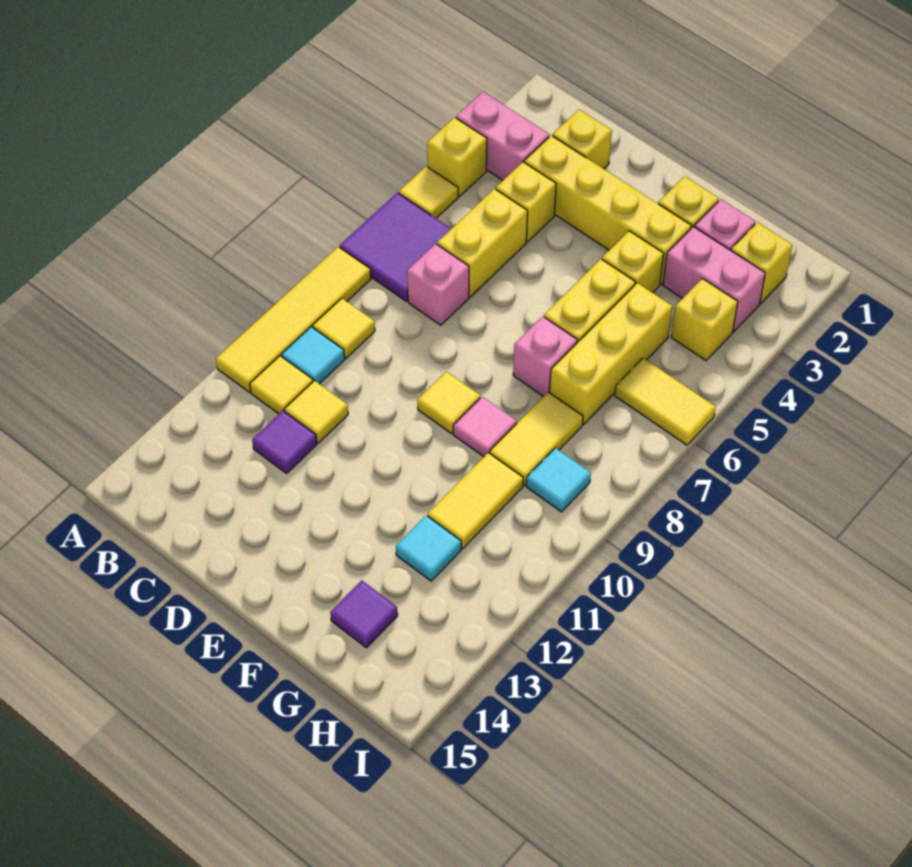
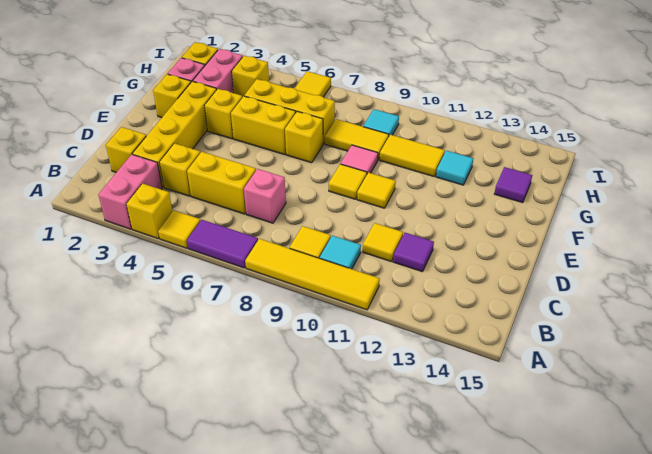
purple 2x2 tile [340,193,451,301] -> purple 1x2 tile [187,220,258,268]
yellow 1x1 tile [250,356,313,414] -> yellow 1x1 tile moved to [357,173,396,208]
pink 1x1 brick [513,316,577,397] -> yellow 1x1 brick [285,111,323,163]

